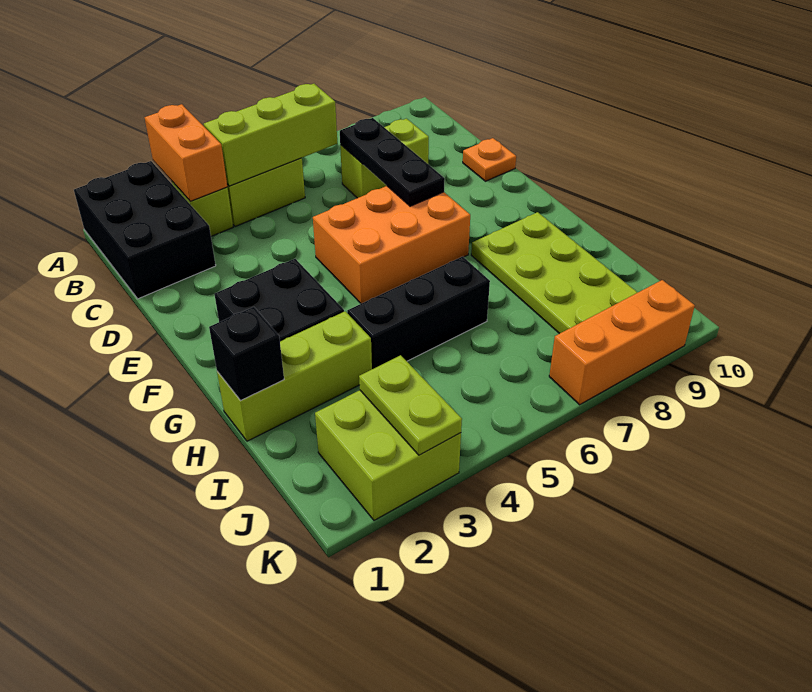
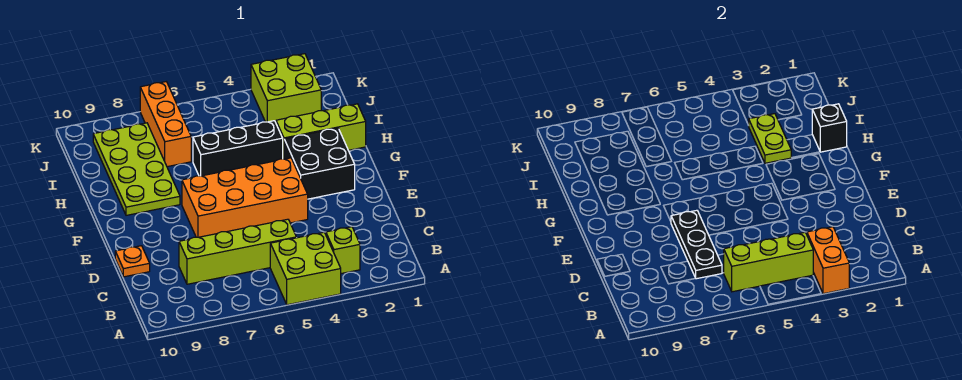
black 2x3 brick [74,161,216,299] -> none
lime 1x2 brick [340,119,429,198] -> lime 1x4 brick [179,219,296,284]
orange 2x3 brick [313,186,470,304] -> orange 2x4 brick [182,158,308,237]
lime 1x2 plate [359,355,462,455] -> lime 1x2 plate moved to [749,114,791,163]
orange 1x3 brick [549,280,695,405] -> orange 1x3 brick turned to [140,82,191,167]

